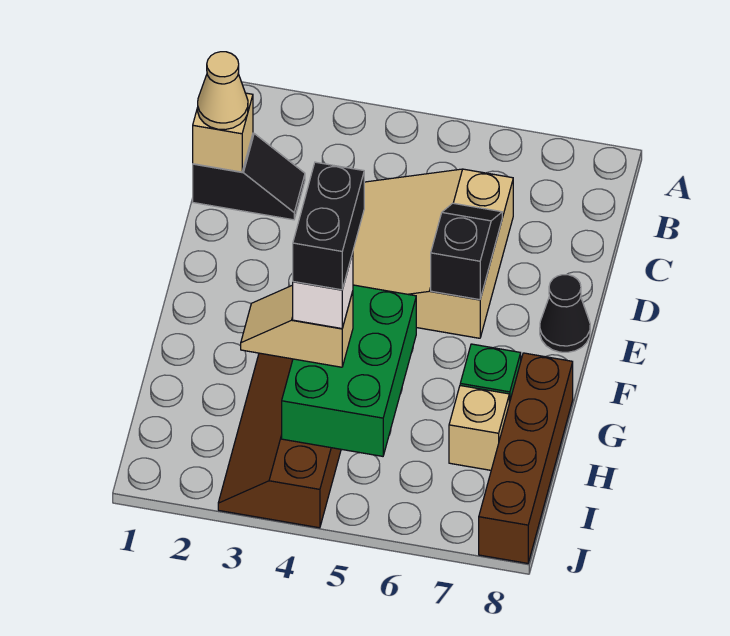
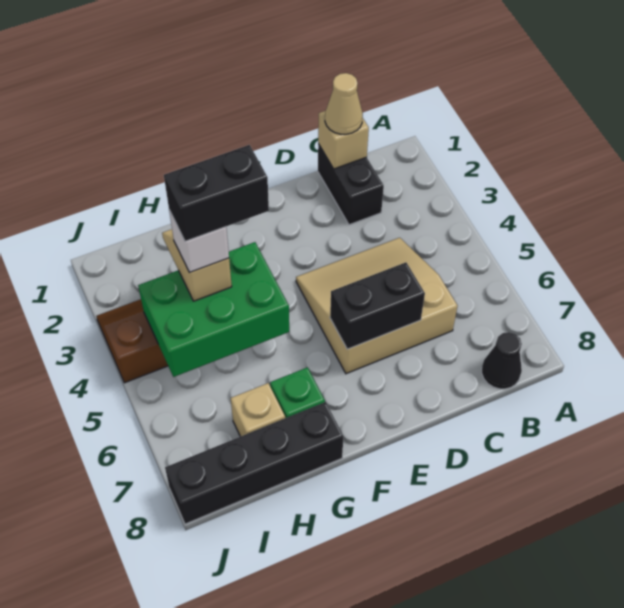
black 1x2 slope [193,133,305,220] -> black 1x2 brick [318,144,384,225]
black 1x2 slope [431,203,502,300] -> black 1x2 brick [330,262,425,349]
black 1x1 cone [540,275,590,352] -> black 1x1 cone moved to [482,332,522,389]
brown 1x4 brick [479,353,573,563] -> black 1x4 brick [165,402,344,524]

